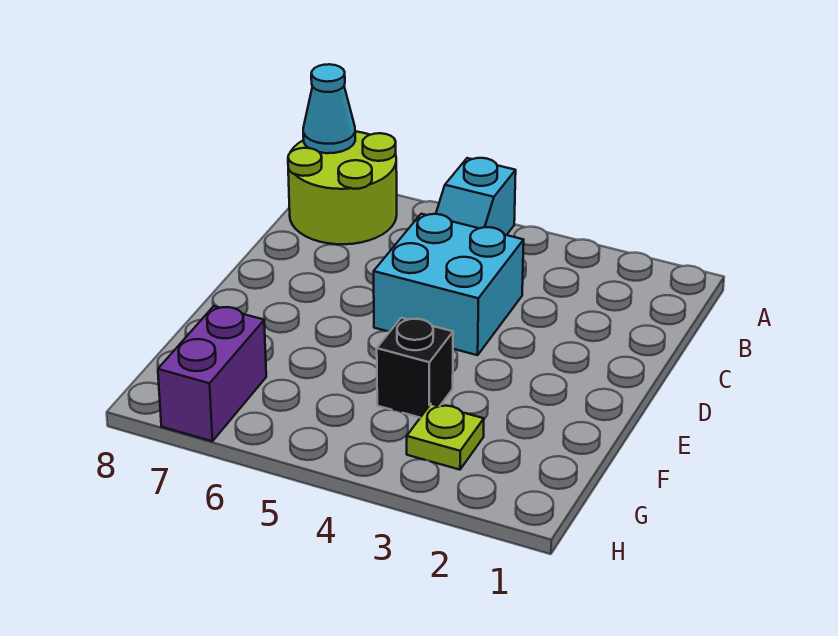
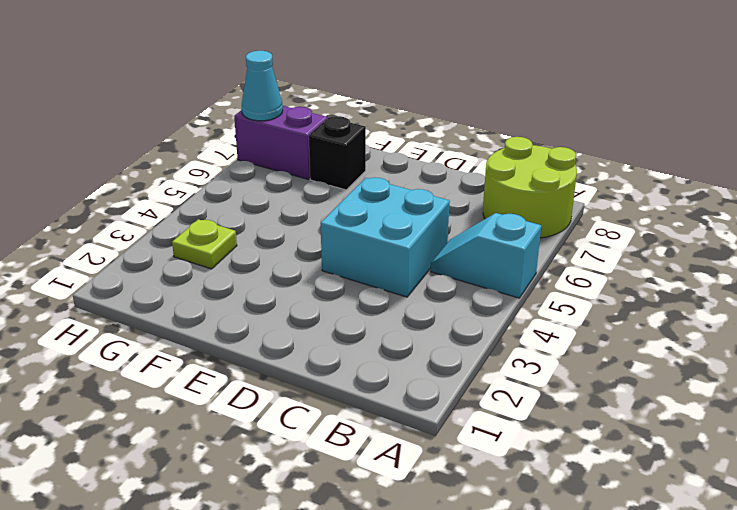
cyan 1x1 cone [303,64,355,153] -> cyan 1x1 cone moved to [242,51,283,121]
black 1x1 brick [377,318,453,418] -> black 1x1 brick moved to [309,116,366,190]

